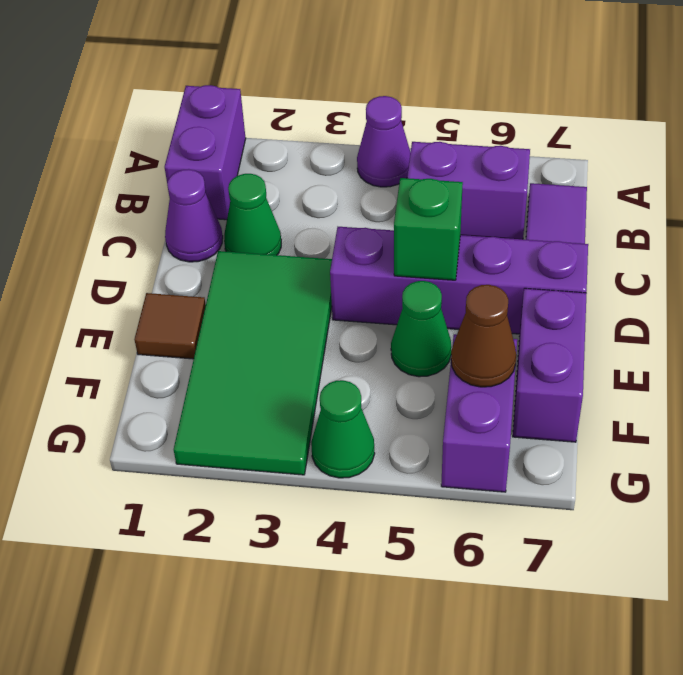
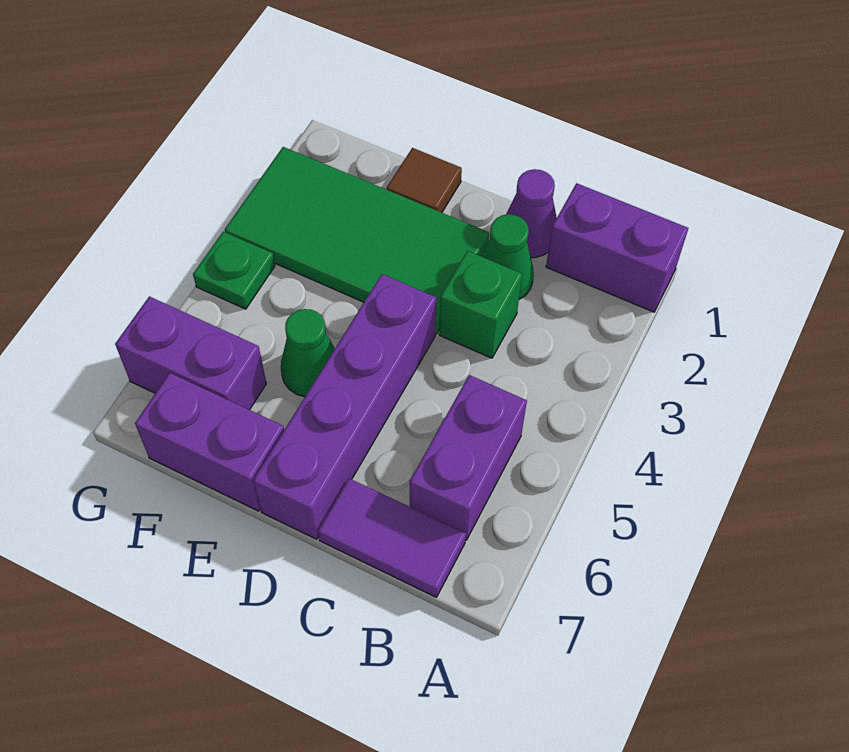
purple 1x1 cone [357,96,411,187] -> none
green 1x1 brick [394,178,463,280] -> green 1x1 brick moved to [439,251,522,358]
brown 1x1 cone [451,285,516,387] -> none
green 1x1 cone [311,380,375,478] -> green 1x1 plate [193,232,275,309]

